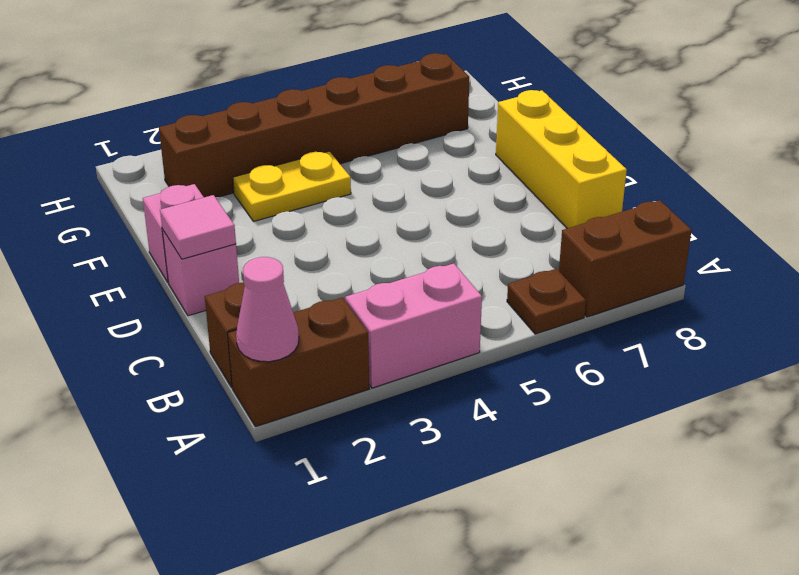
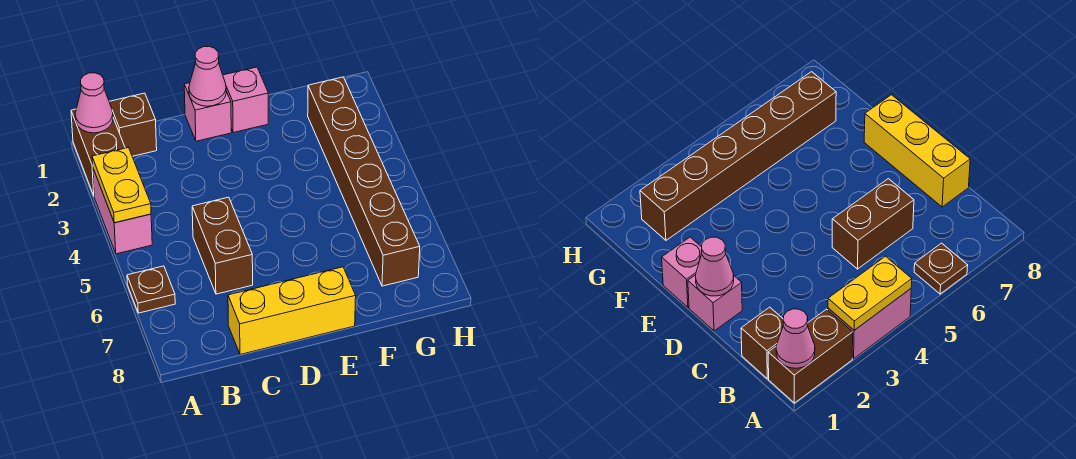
brown 1x2 brick [559,200,691,317] -> brown 1x2 brick moved to [192,197,253,294]
pink 1x1 tile [160,195,236,259] -> pink 1x1 cone [189,46,226,106]
yellow 1x2 plate [233,151,351,222] -> yellow 1x2 plate moved to [92,148,151,223]

